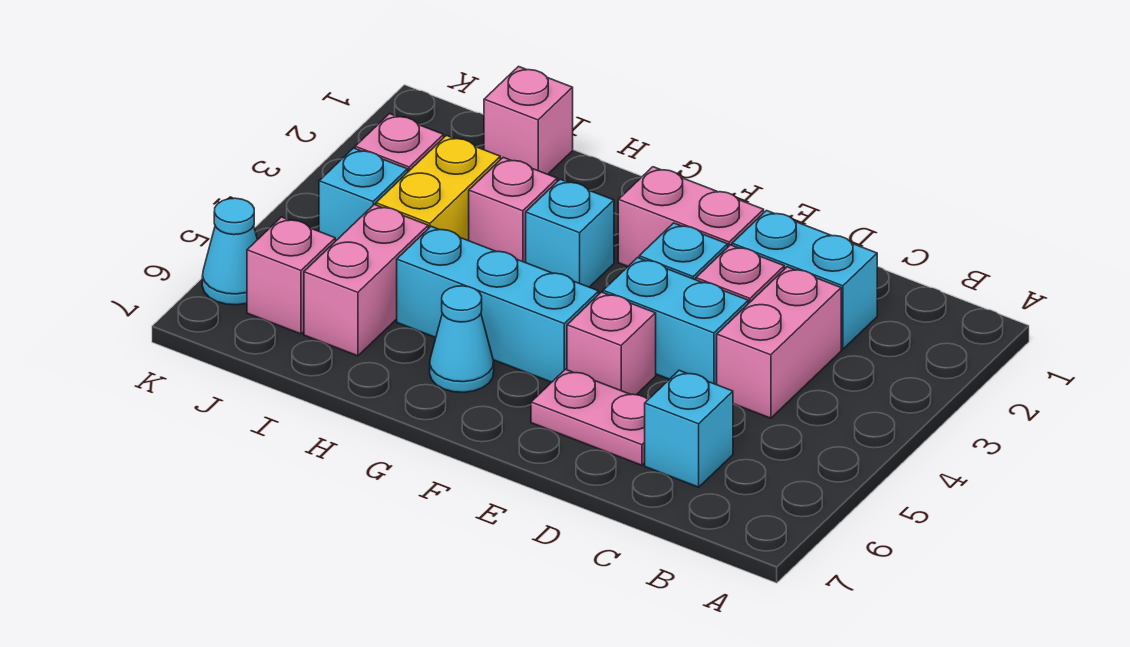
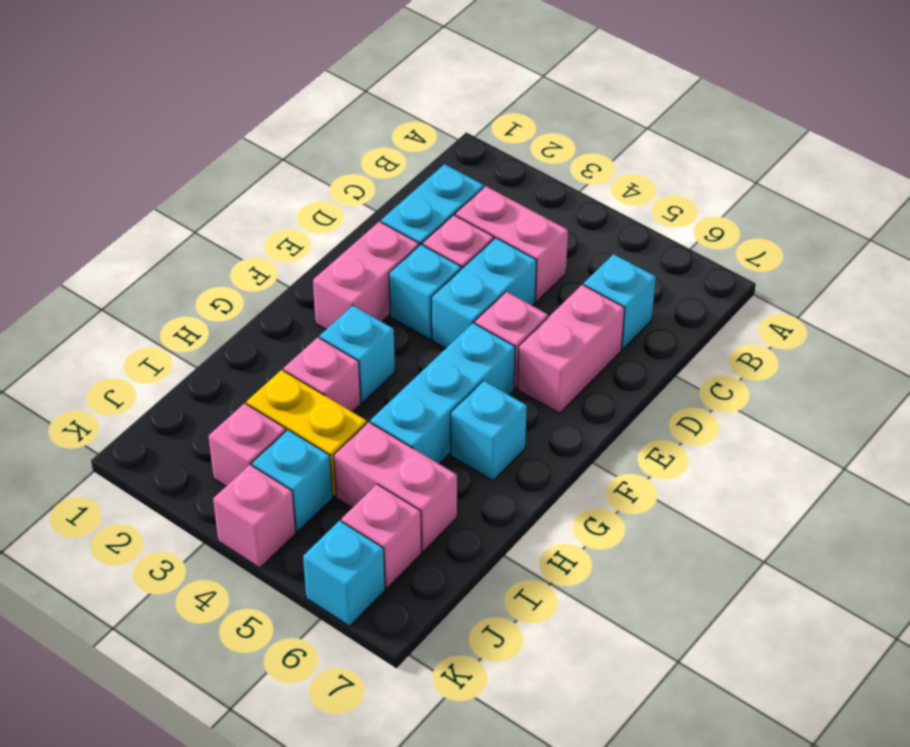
pink 1x2 plate [531,369,648,465] -> pink 1x2 brick [518,285,625,413]
cyan 1x1 cone [430,286,494,392] -> cyan 1x1 brick [451,381,527,481]
pink 1x1 brick [484,67,573,174] -> pink 1x1 brick moved to [213,465,296,568]
cyan 1x1 cone [202,198,257,305] -> cyan 1x1 brick [303,521,385,626]

